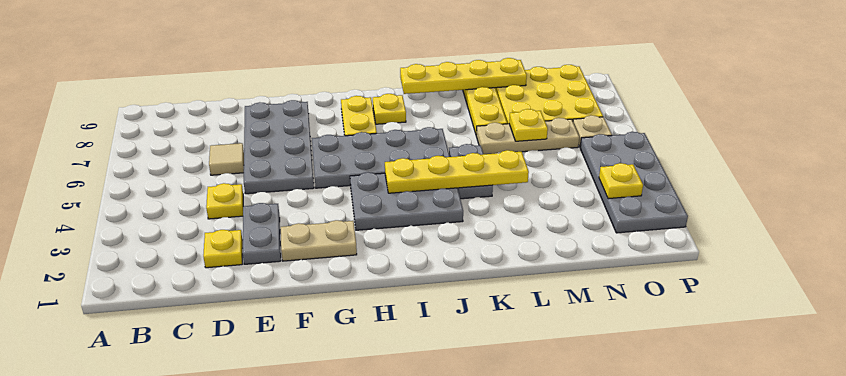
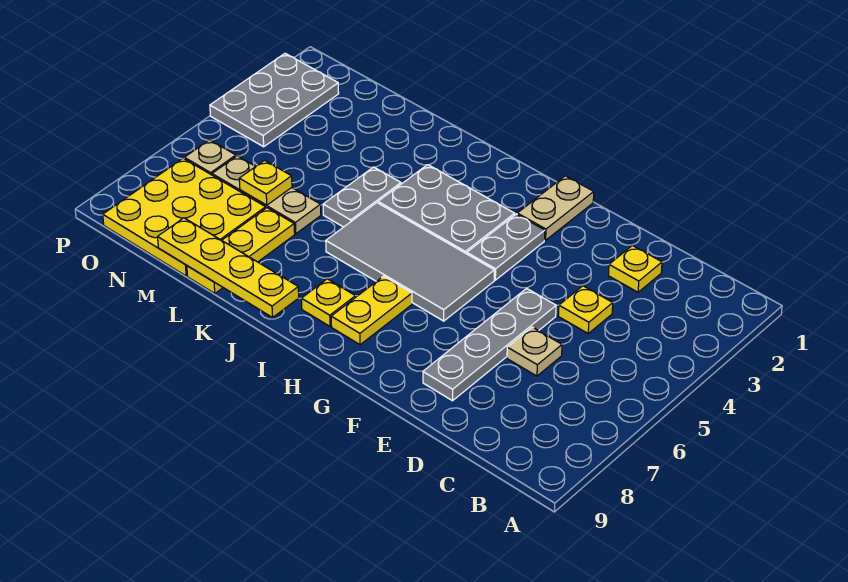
tan 1x1 tile [209,143,244,175] -> tan 1x1 plate [507,327,562,376]
grey 1x2 plate [242,203,281,264] -> grey 1x2 plate moved to [467,214,545,280]
grey 2x4 plate [244,100,314,194] -> grey 1x4 plate [423,288,556,401]
tan 1x2 plate [281,220,357,261] -> tan 1x2 plate turned to [517,176,594,240]
grey 2x4 plate [312,127,450,188] -> grey 2x4 tile [326,203,494,321]
yellow 1x4 plate [385,150,529,193] -> none
grey 2x4 plate [580,132,688,233] -> grey 2x3 plate [210,54,339,147]
yellow 1x1 plate [599,163,643,199] -> none

